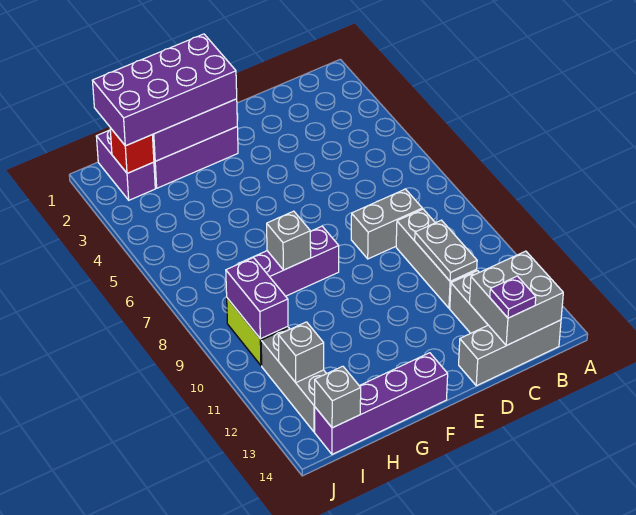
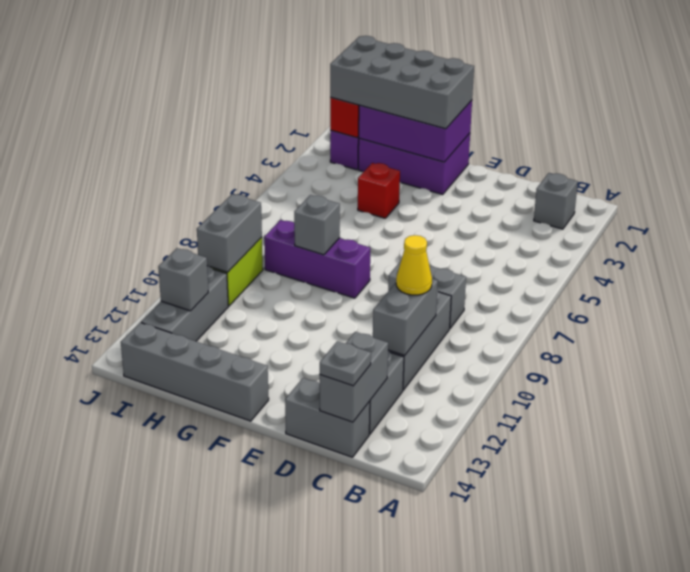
grey 2x2 brick [470,251,563,346] -> grey 1x2 brick [320,332,388,422]
grey 1x3 brick [459,320,561,386] -> grey 1x2 brick [285,378,370,457]
grey 1x2 plate [415,220,477,281] -> grey 1x2 brick [373,279,438,355]
none -> yellow 1x1 cone [396,235,432,295]
purple 1x1 plate [490,276,536,318] -> grey 1x1 plate [320,341,371,386]
purple 2x4 brick [92,34,237,146] -> grey 2x4 brick [330,36,474,129]
purple 1x4 brick [315,353,448,454] -> grey 1x4 brick [121,322,269,421]
none -> red 1x1 brick [358,163,400,218]
purple 1x2 brick [226,258,288,339] -> grey 1x2 brick [197,194,262,272]
grey 1x1 brick [315,366,361,428] -> grey 1x1 brick moved to [534,173,578,229]

